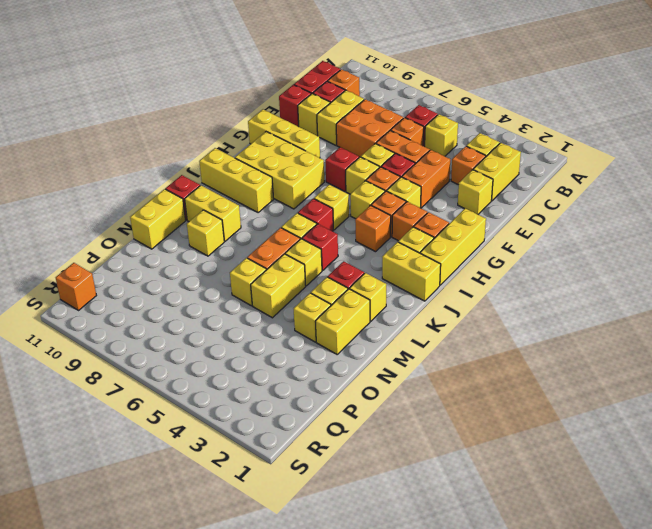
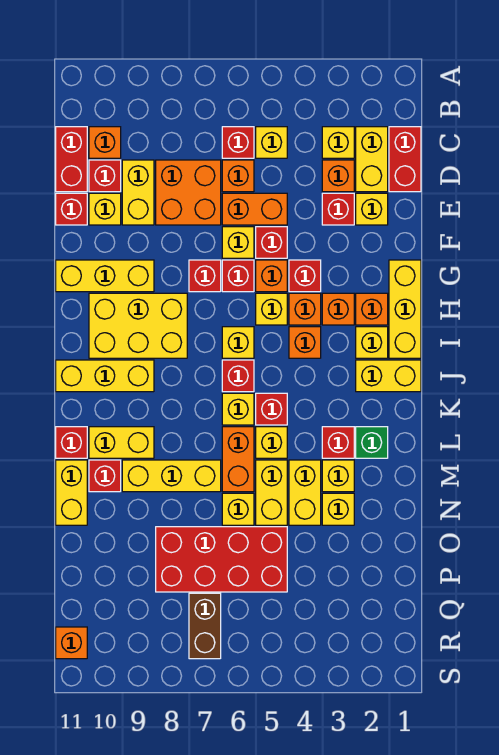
none -> red 1x2 brick [389,127,421,192]
none -> red 1x1 brick [322,193,354,225]
orange 1x2 brick [402,150,450,208] -> none
yellow 1x1 brick [387,177,421,208] -> red 1x1 brick [289,260,321,292]
yellow 1x1 brick [346,157,379,194] -> red 1x1 brick [222,260,254,292]
yellow 1x1 brick [350,273,386,321] -> green 1x1 brick [356,427,388,458]
yellow 1x2 brick [315,289,370,354] -> yellow 1x2 brick moved to [289,460,321,525]
yellow 1x1 brick [187,210,224,256] -> yellow 1x3 brick [122,460,221,492]
none -> red 1x1 brick [89,460,121,492]
none -> red 2x4 brick [156,527,287,592]
none -> brown 1x2 brick [189,593,221,659]

